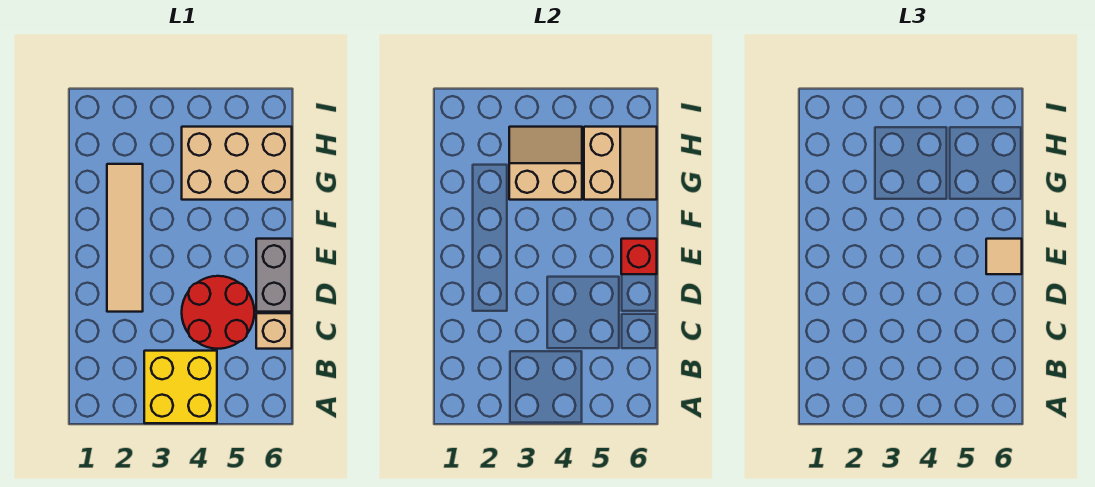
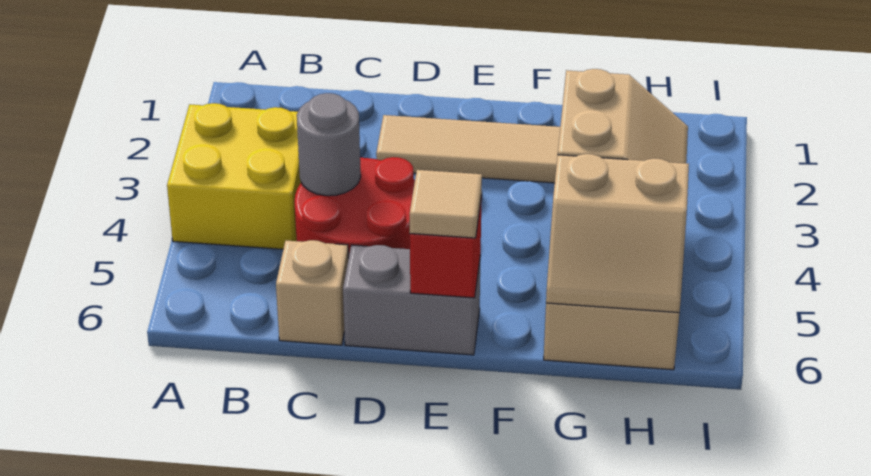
none -> grey 1x1 round brick [297,93,361,196]

